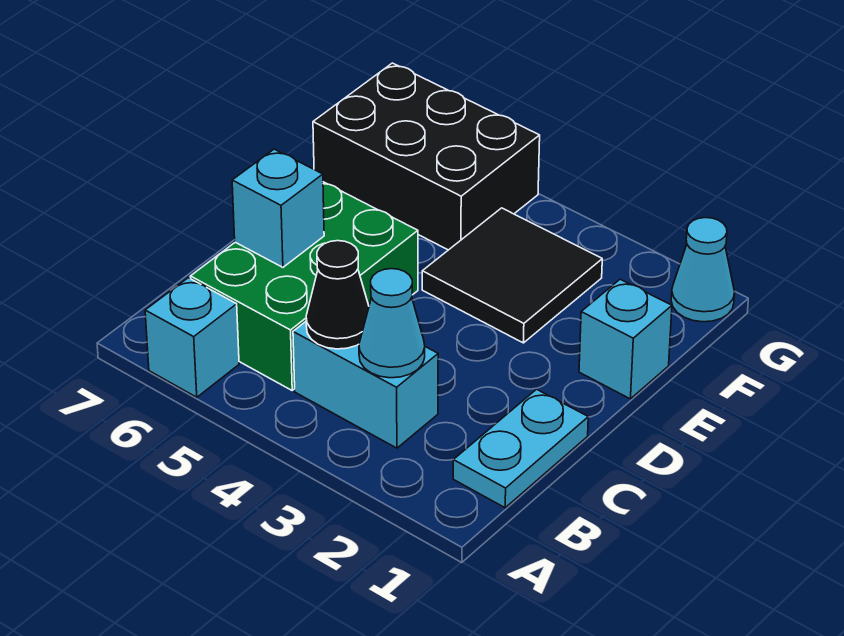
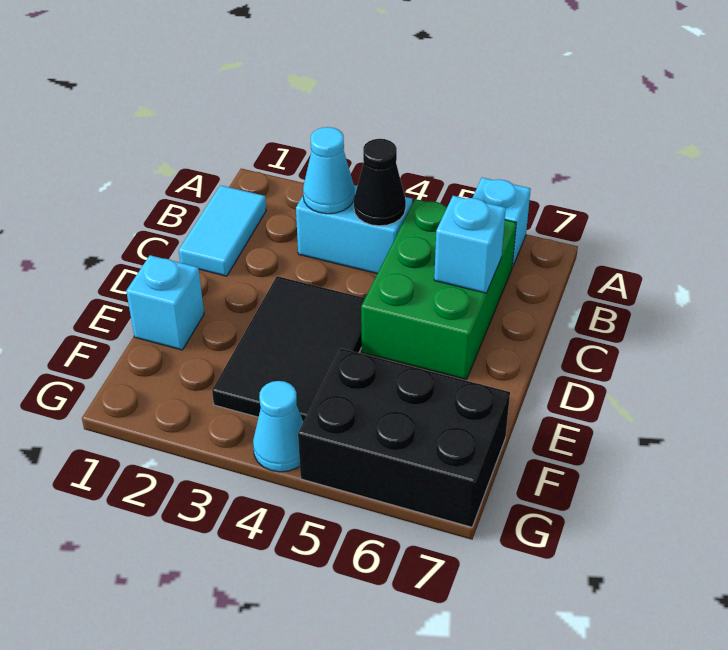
cyan 1x2 plate [453,389,588,508] -> cyan 1x2 tile [179,185,266,276]
black 2x2 tile [422,208,602,343] -> black 2x3 tile [212,276,365,422]
cyan 1x1 cone [671,218,735,322] -> cyan 1x1 cone moved to [253,381,303,472]

